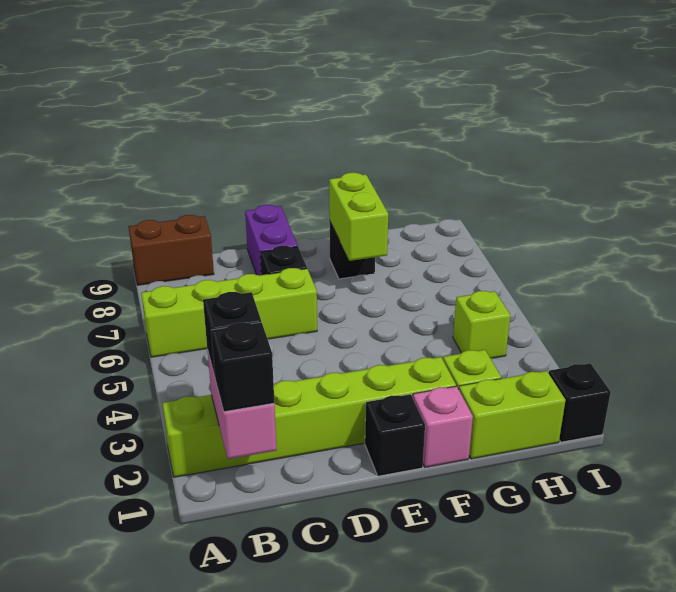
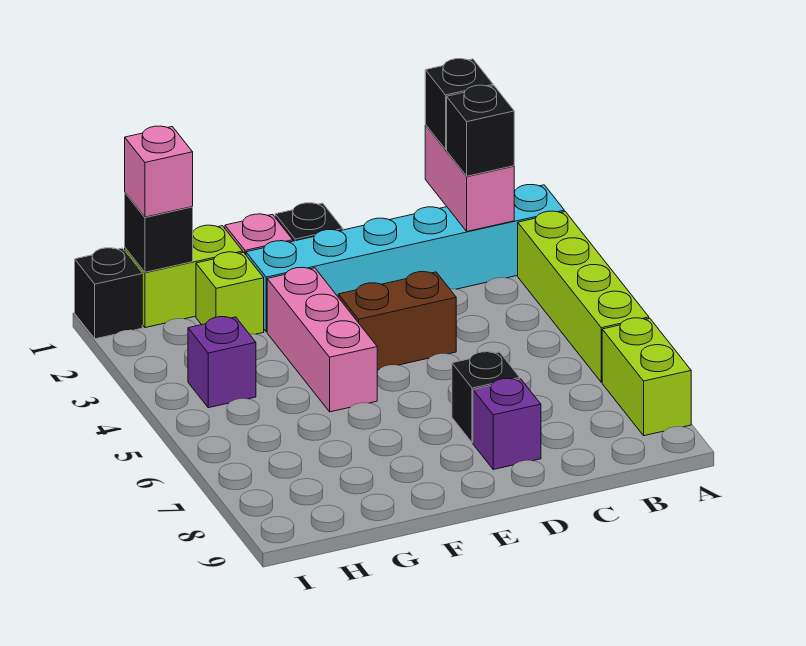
lime 1x6 brick [162,357,456,477] -> cyan 1x6 brick [246,185,564,332]
lime 1x4 brick [141,268,317,357] -> lime 1x4 brick turned to [518,211,649,382]
brown 1x2 brick [128,215,214,285] -> brown 1x2 brick moved to [338,272,456,370]
purple 1x2 brick [245,205,298,275] -> purple 1x1 brick [473,378,541,469]
none -> pink 1x3 brick [267,267,377,412]
lime 1x2 brick [329,173,388,261] -> lime 1x2 brick moved to [602,318,691,436]
black 1x1 brick [330,222,375,279] -> black 1x1 brick moved to [125,193,193,272]
none -> pink 1x1 brick [125,126,193,217]
lime 1x1 brick [453,291,510,358] -> purple 1x1 brick [188,317,256,408]

